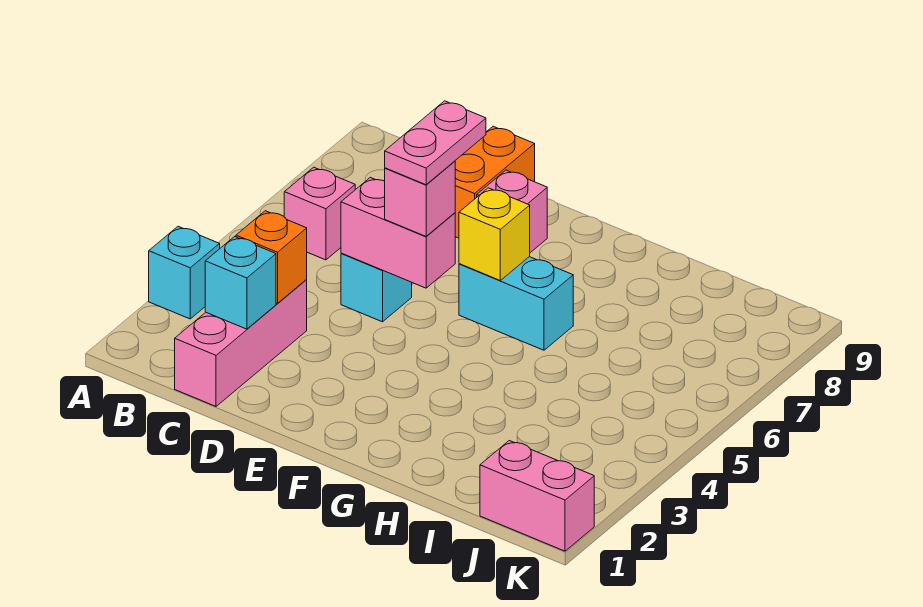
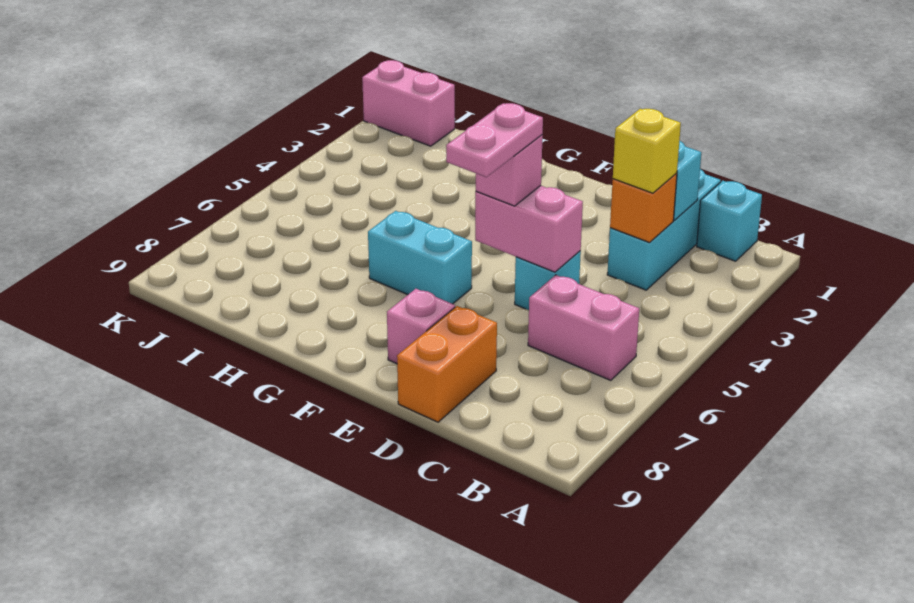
cyan 1x1 brick [149,226,220,319] -> cyan 1x1 brick moved to [697,181,762,261]
pink 1x1 brick [284,167,355,260] -> pink 1x2 brick [528,275,639,380]
pink 1x3 brick [175,280,307,406] -> cyan 1x3 brick [607,169,721,290]
yellow 1x1 brick [459,188,530,280] -> yellow 1x1 brick moved to [613,109,681,193]

